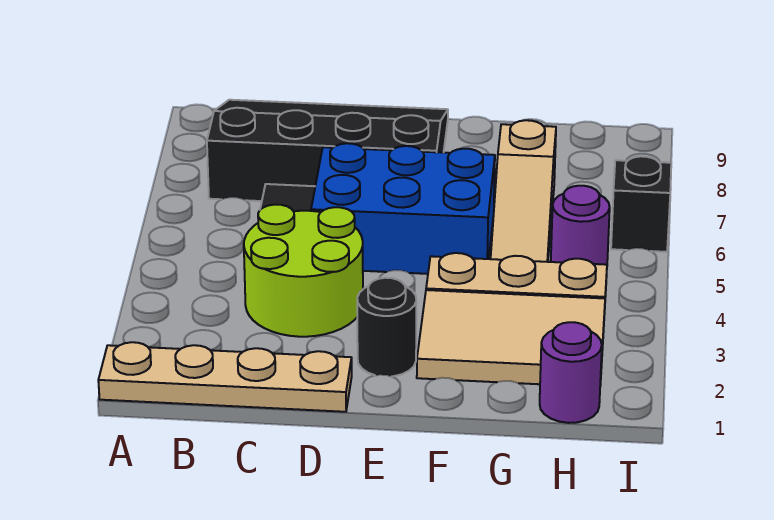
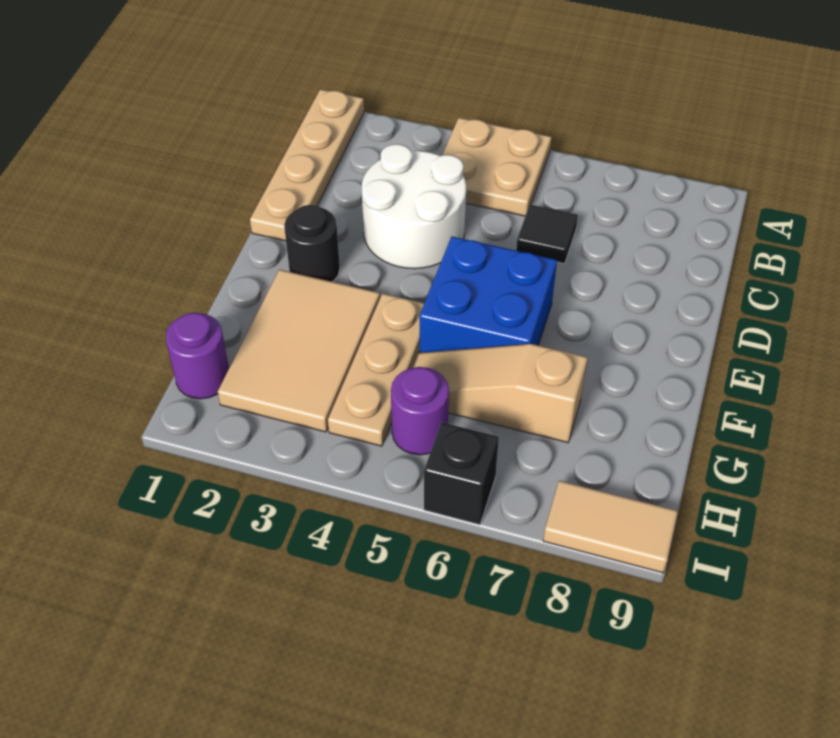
none -> tan 2x2 plate [443,118,551,216]
black 3x4 slope [207,100,448,201] -> none
lime 2x2 round brick [244,205,363,337] -> white 2x2 round brick [362,144,466,269]
blue 2x3 brick [311,143,495,274] -> blue 2x2 brick [420,237,557,353]
none -> tan 1x2 tile [543,481,678,573]

